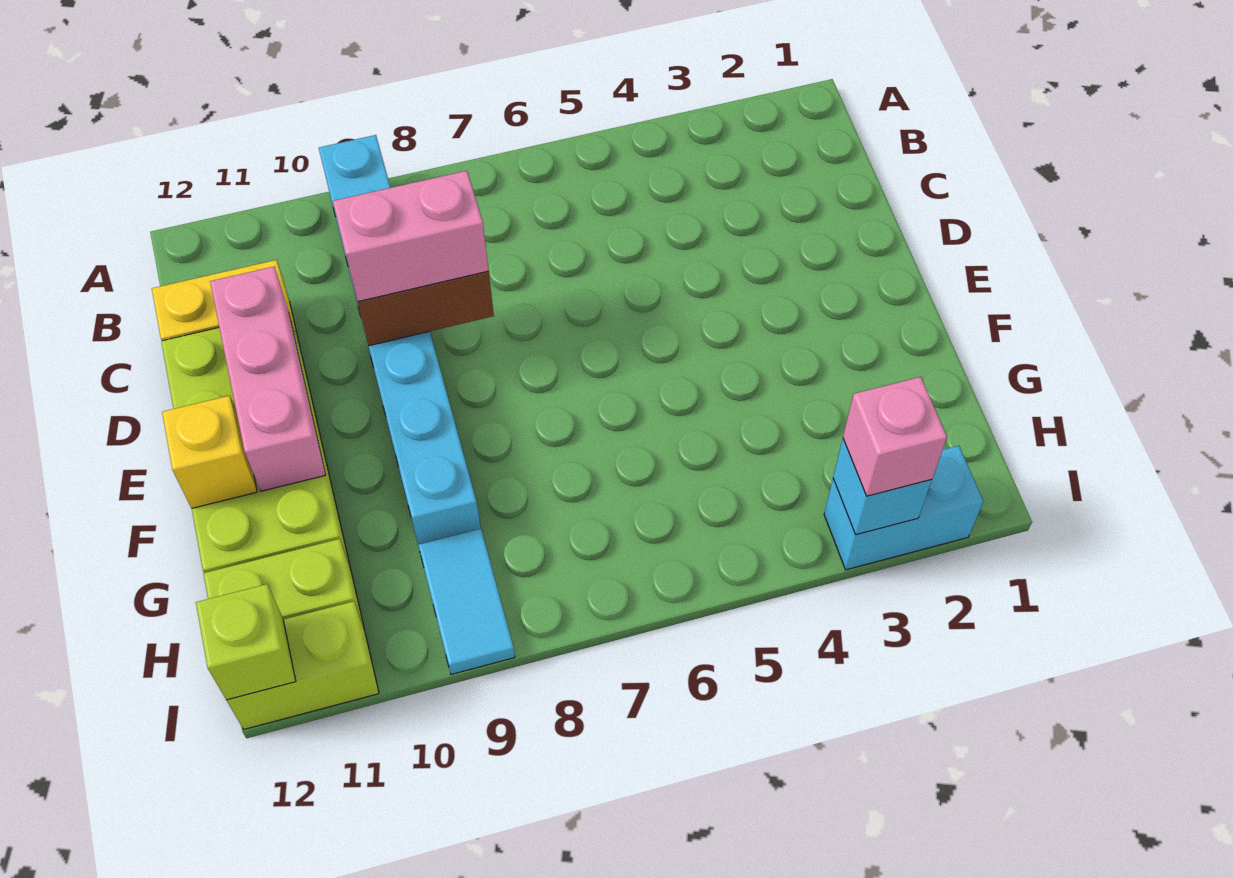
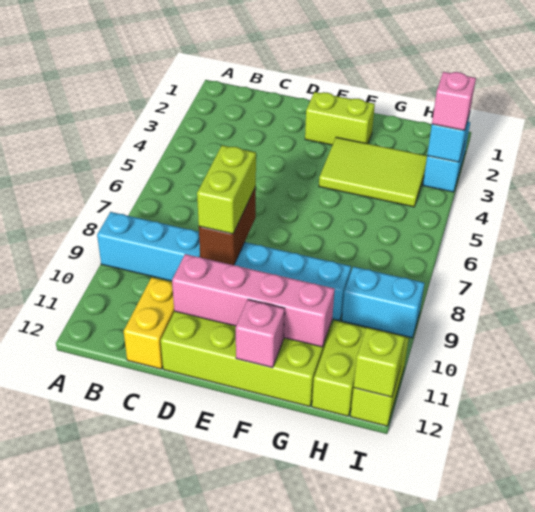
pink 1x2 brick [333,171,489,302] -> lime 1x2 brick [197,145,256,234]
pink 1x3 brick [210,267,325,491] -> pink 1x4 brick [172,254,335,347]
none -> lime 1x2 brick [305,92,375,145]
none -> lime 2x3 tile [319,137,427,207]
yellow 1x1 brick [162,396,257,508] -> pink 1x1 brick [236,300,285,368]
cyan 1x2 tile [418,529,515,674] -> cyan 1x2 brick [342,267,424,338]

